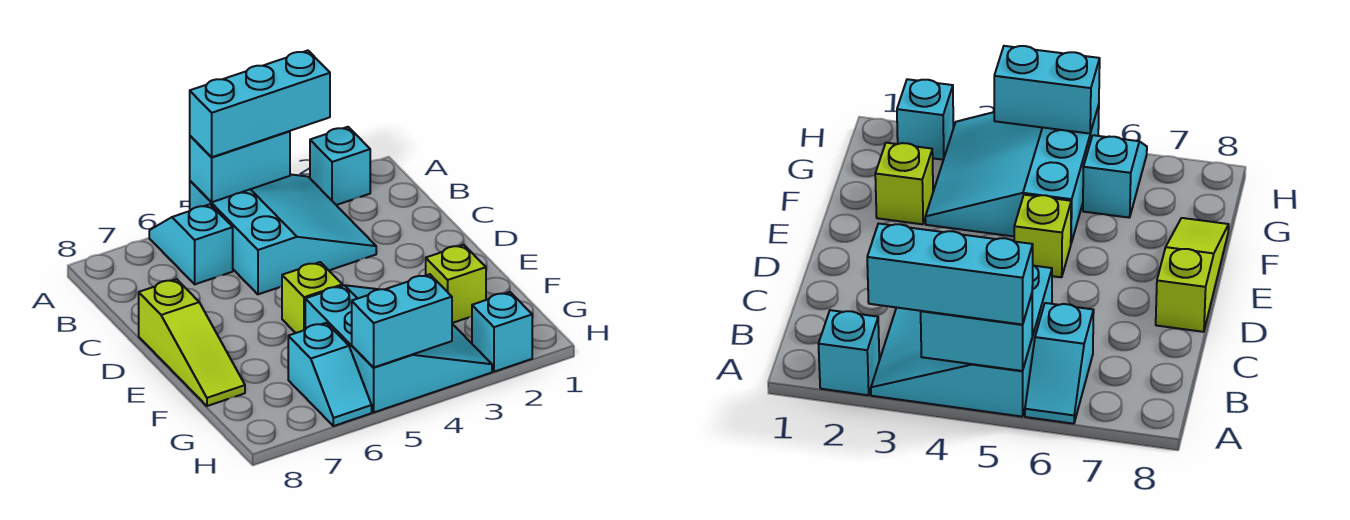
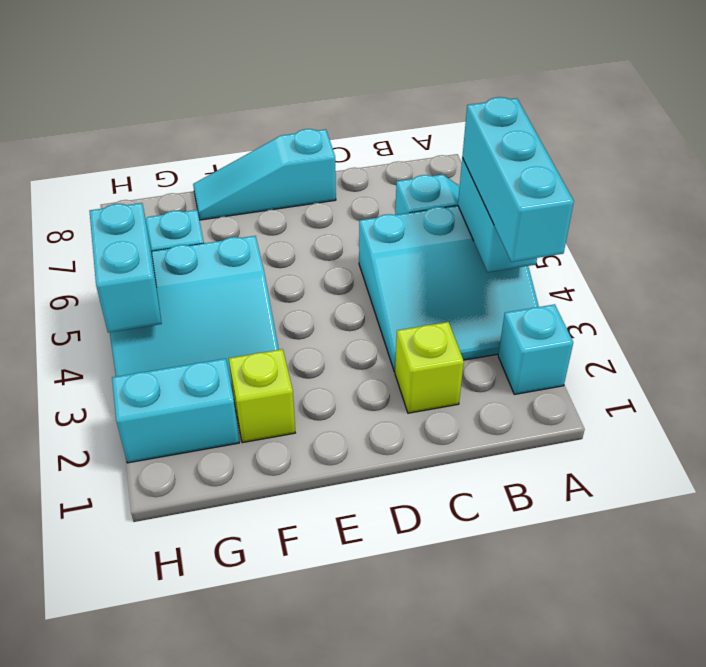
lime 1x3 slope [139,279,245,406] -> cyan 1x3 slope [193,129,336,220]
lime 1x1 brick [282,262,342,333] -> lime 1x1 brick moved to [395,322,464,413]
cyan 1x1 brick [472,292,532,372] -> cyan 1x2 brick [112,359,239,463]

